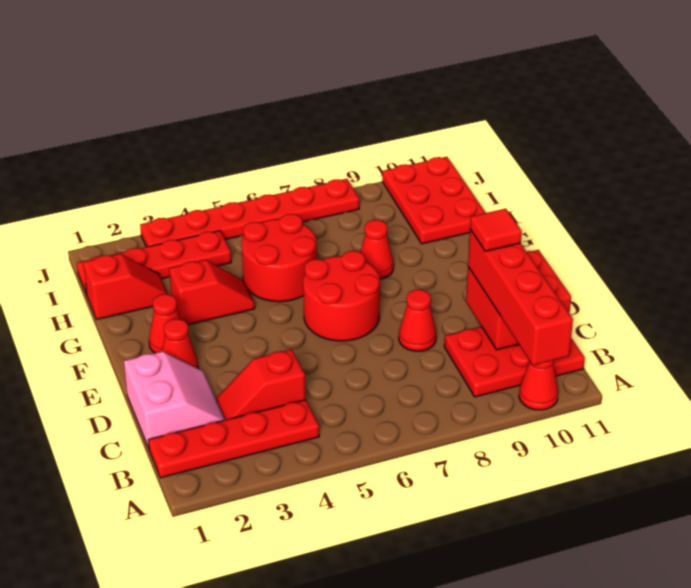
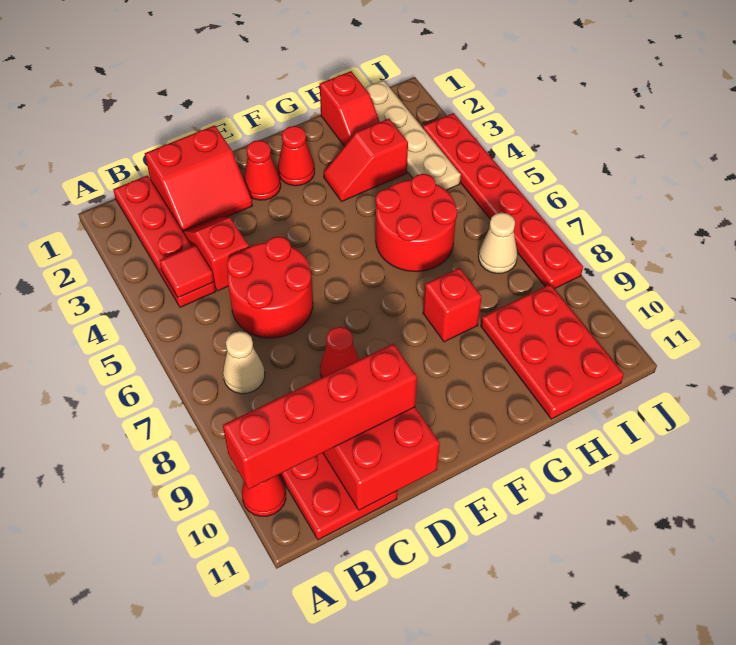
none -> tan 1x1 cone [223,331,265,394]
pink 2x2 slope [124,351,225,448] -> red 2x2 slope [145,125,252,232]
red 1x1 tile [470,208,522,251] -> red 1x1 tile moved to [159,245,214,298]
red 2x2 round brick [303,251,380,341] -> red 2x2 round brick moved to [227,236,313,338]
red 1x2 slope [169,260,255,325] -> red 1x2 slope turned to [324,119,408,202]
red 1x1 cone [360,220,394,279] -> red 1x1 brick [423,268,482,342]
red 2x3 plate [382,157,486,244] -> red 2x3 plate turned to [481,284,624,419]
red 1x4 plate [77,231,231,295] -> tan 1x4 plate [365,80,461,190]
none -> tan 1x1 cone [478,213,518,273]

